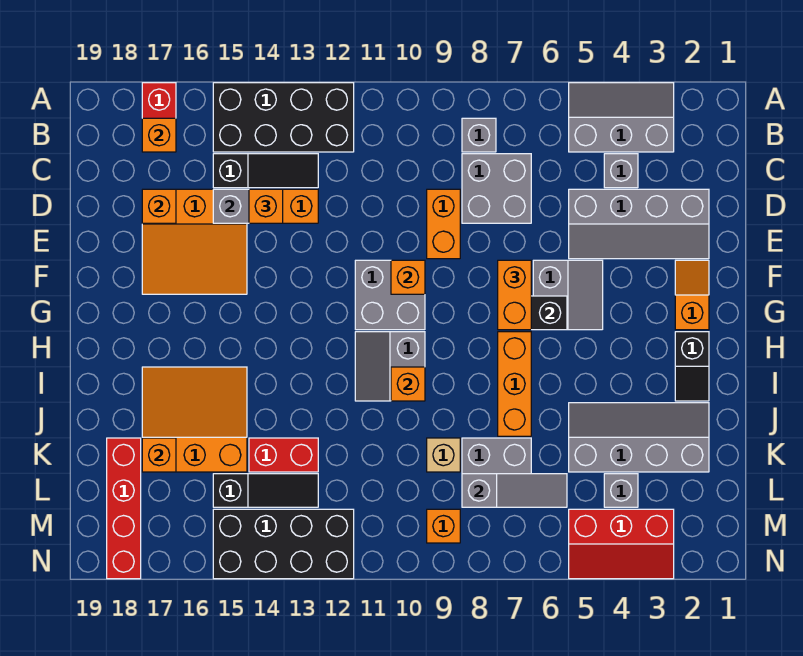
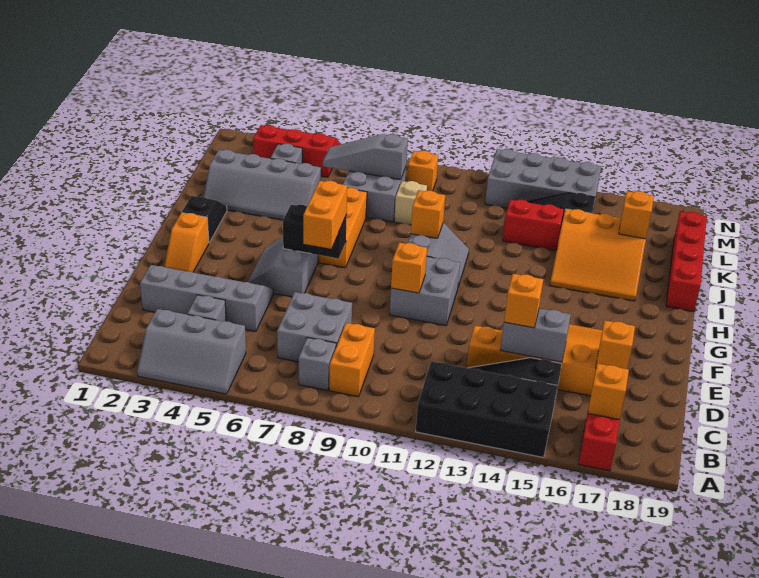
orange 1x2 brick [427,189,460,259] -> orange 1x2 brick moved to [329,323,375,397]
red 1x4 brick [107,438,141,579] -> red 1x4 brick moved to [666,212,707,312]
black 2x4 brick [213,509,354,579] -> grey 2x4 brick [485,149,601,209]

